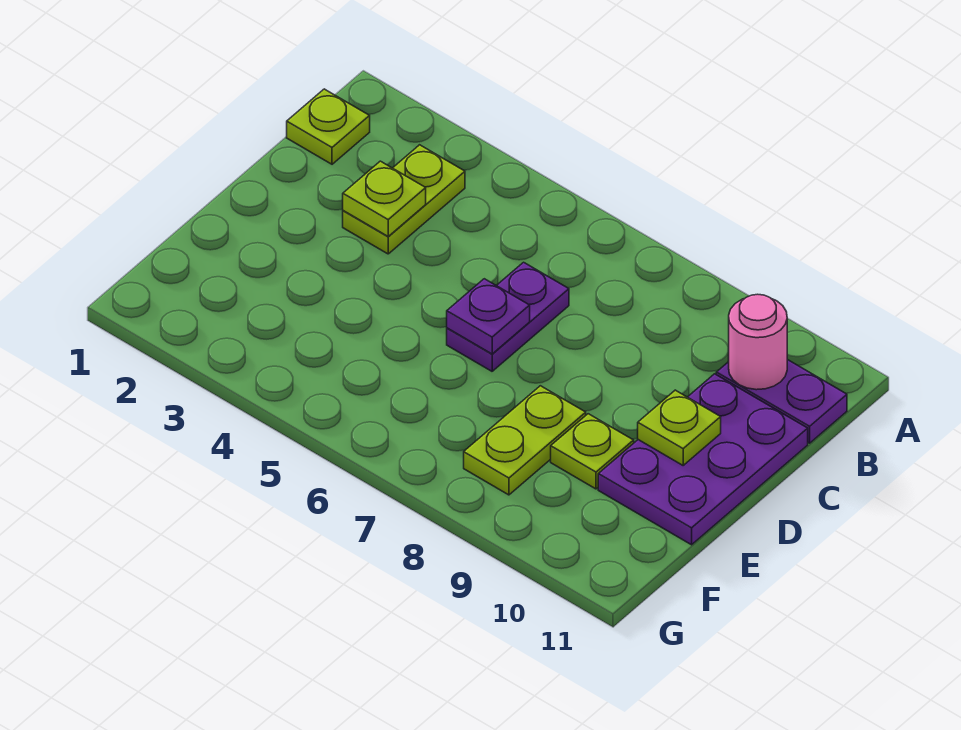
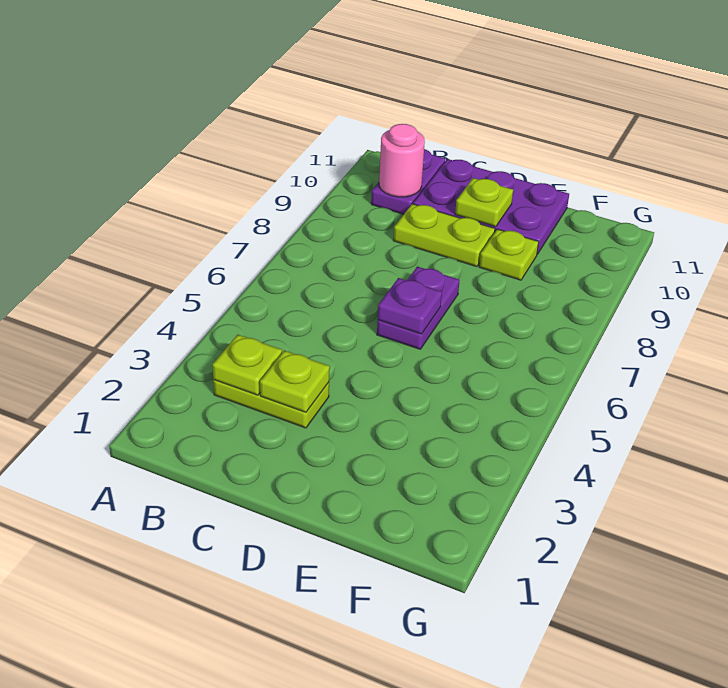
lime 1x1 plate [287,89,370,164] -> lime 1x1 plate moved to [213,335,282,395]
purple 1x2 plate [447,262,569,371] -> purple 1x2 plate turned to [377,266,460,349]
lime 1x2 plate [464,386,586,495] -> lime 1x2 plate moved to [393,204,495,267]

